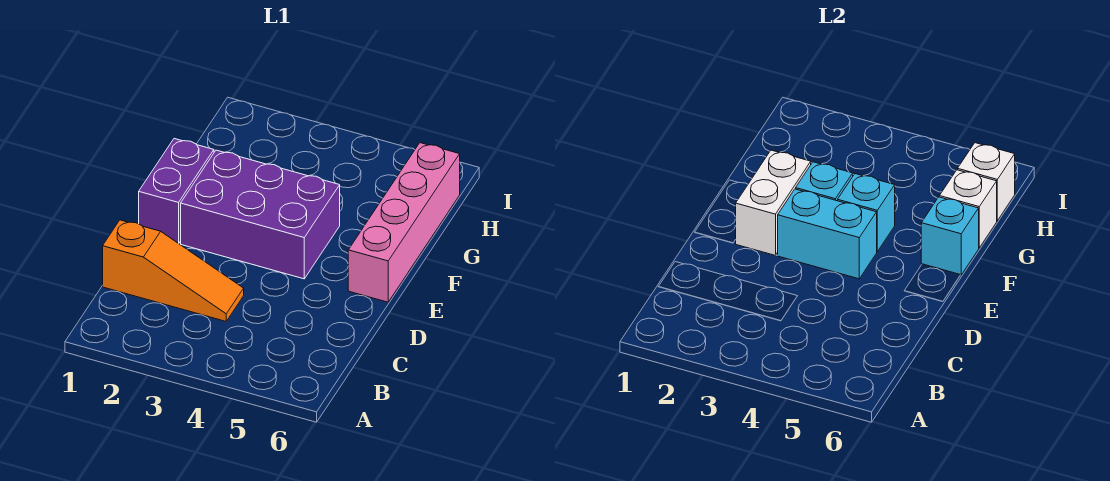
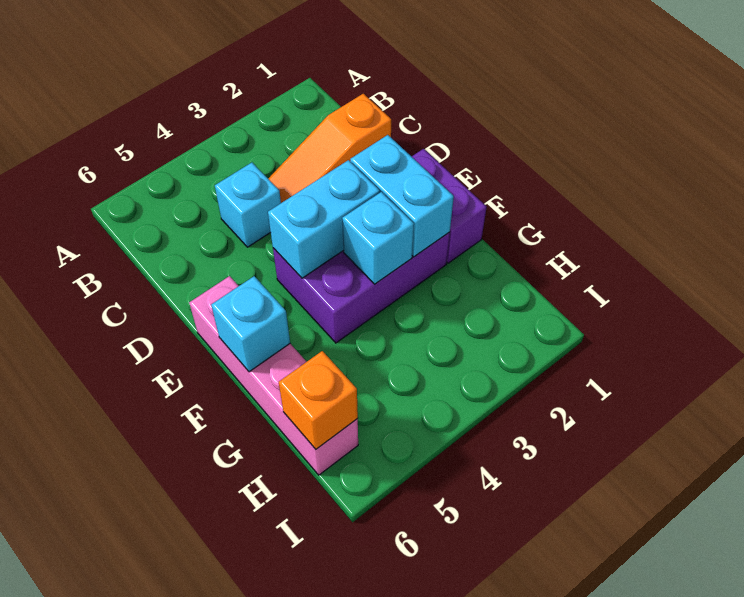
white 1x2 brick [736,150,811,255] -> cyan 1x2 brick [350,135,454,257]
cyan 1x1 brick [838,174,895,251] -> cyan 1x1 brick moved to [215,163,281,247]
white 1x1 brick [939,170,997,248] -> none
white 1x1 brick [958,143,1015,221] -> orange 1x1 brick [279,351,358,449]

